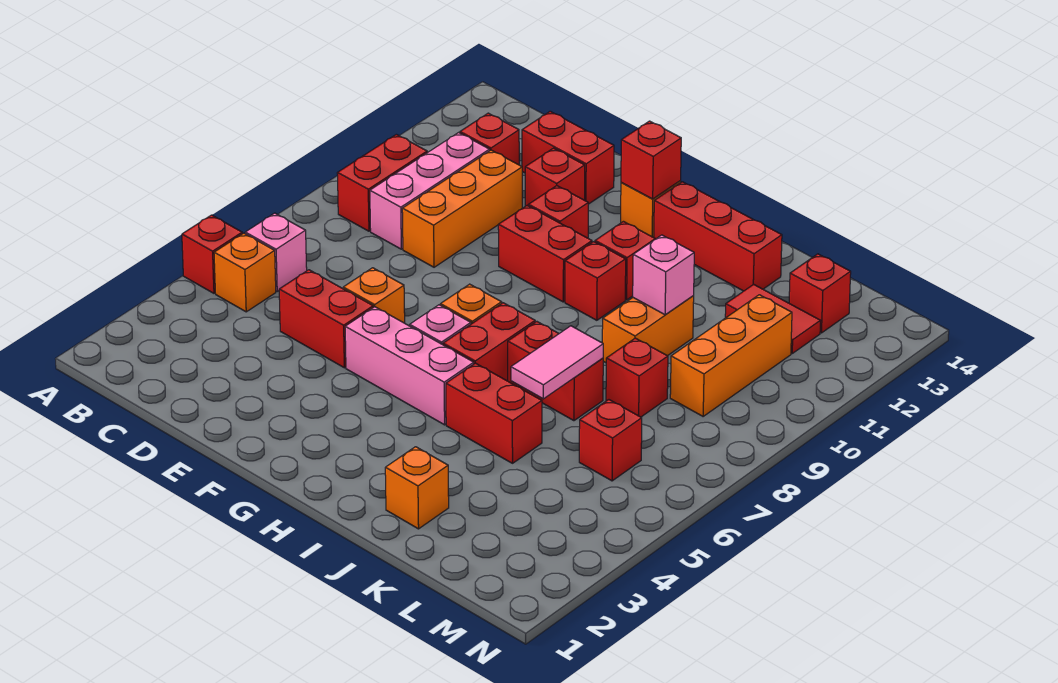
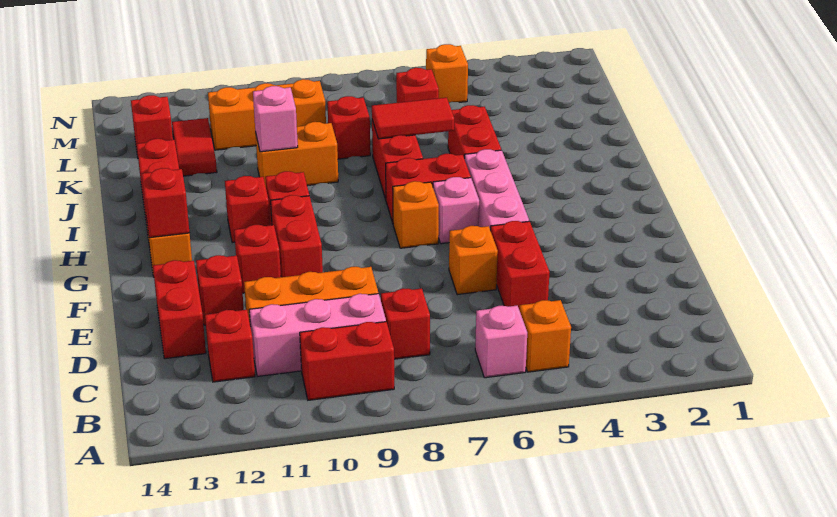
red 1x1 brick [182,215,242,293] -> red 1x1 brick moved to [381,288,430,359]
orange 1x1 brick [385,447,449,529] -> orange 1x1 brick moved to [426,44,468,103]
pink 1x2 tile [511,326,603,399] -> red 1x2 tile [372,98,454,139]

